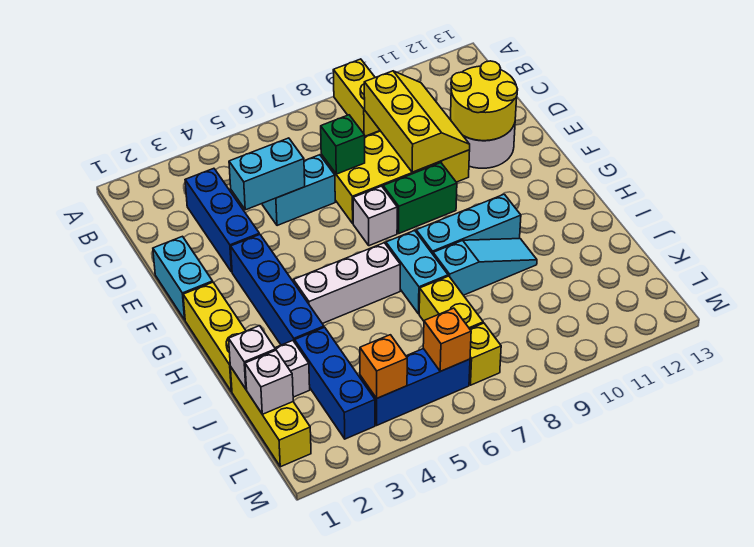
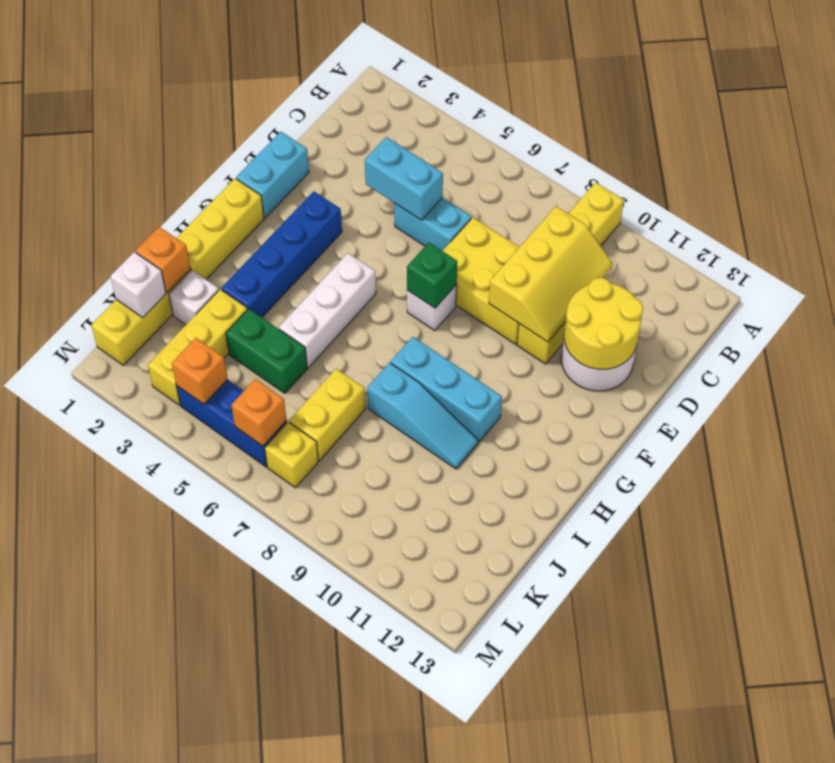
blue 1x3 brick [185,168,259,272] -> none
green 1x1 brick [321,115,365,174] -> green 1x1 brick moved to [407,243,457,308]
green 1x2 brick [383,163,457,233] -> green 1x2 brick moved to [226,309,307,393]
white 1x3 brick [294,243,400,324] -> white 1x3 brick turned to [279,253,376,368]
cyan 1x2 brick [386,230,448,314] -> none
white 1x1 brick [229,326,276,389] -> orange 1x1 brick [136,227,190,292]
blue 1x3 brick [295,327,375,439] -> yellow 1x3 brick [148,289,248,405]

